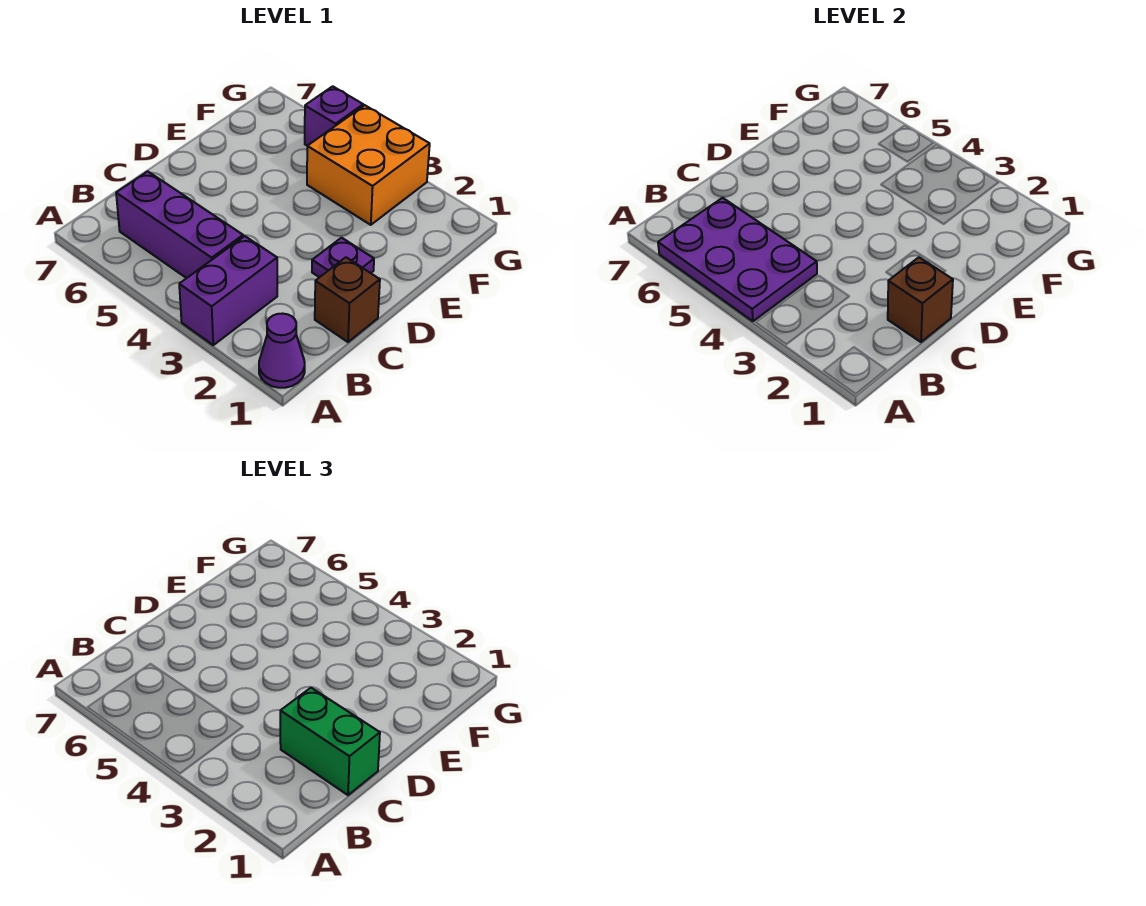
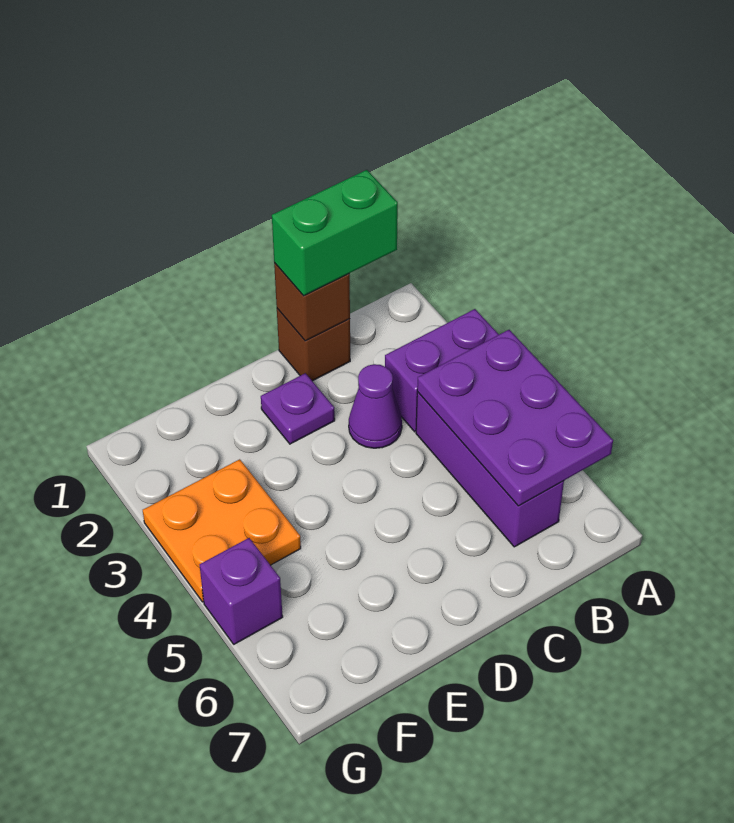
purple 1x1 cone [259,314,305,388] -> purple 1x1 cone moved to [349,364,402,448]
green 1x2 brick [280,688,380,795] -> green 1x2 brick turned to [272,170,398,296]
orange 2x2 brick [307,105,430,225] -> orange 2x2 plate [143,459,301,602]

